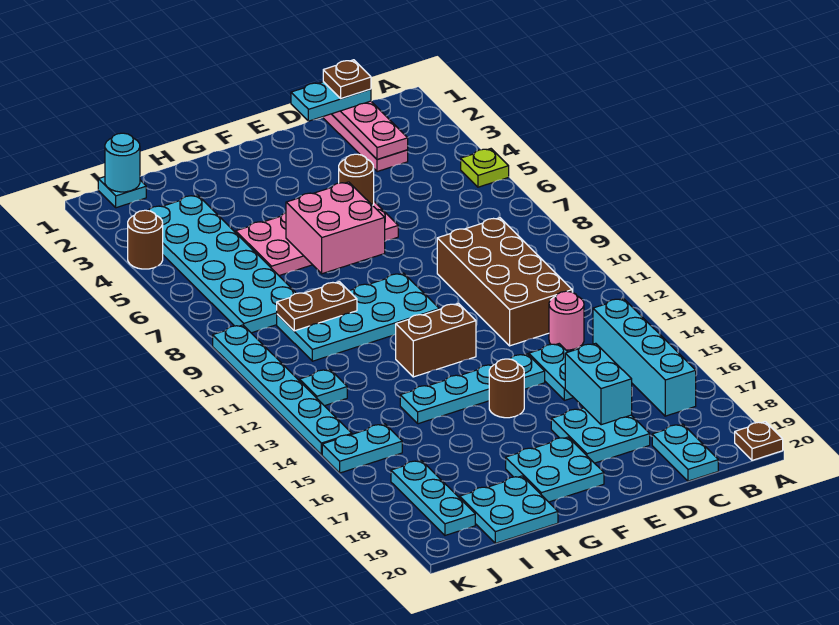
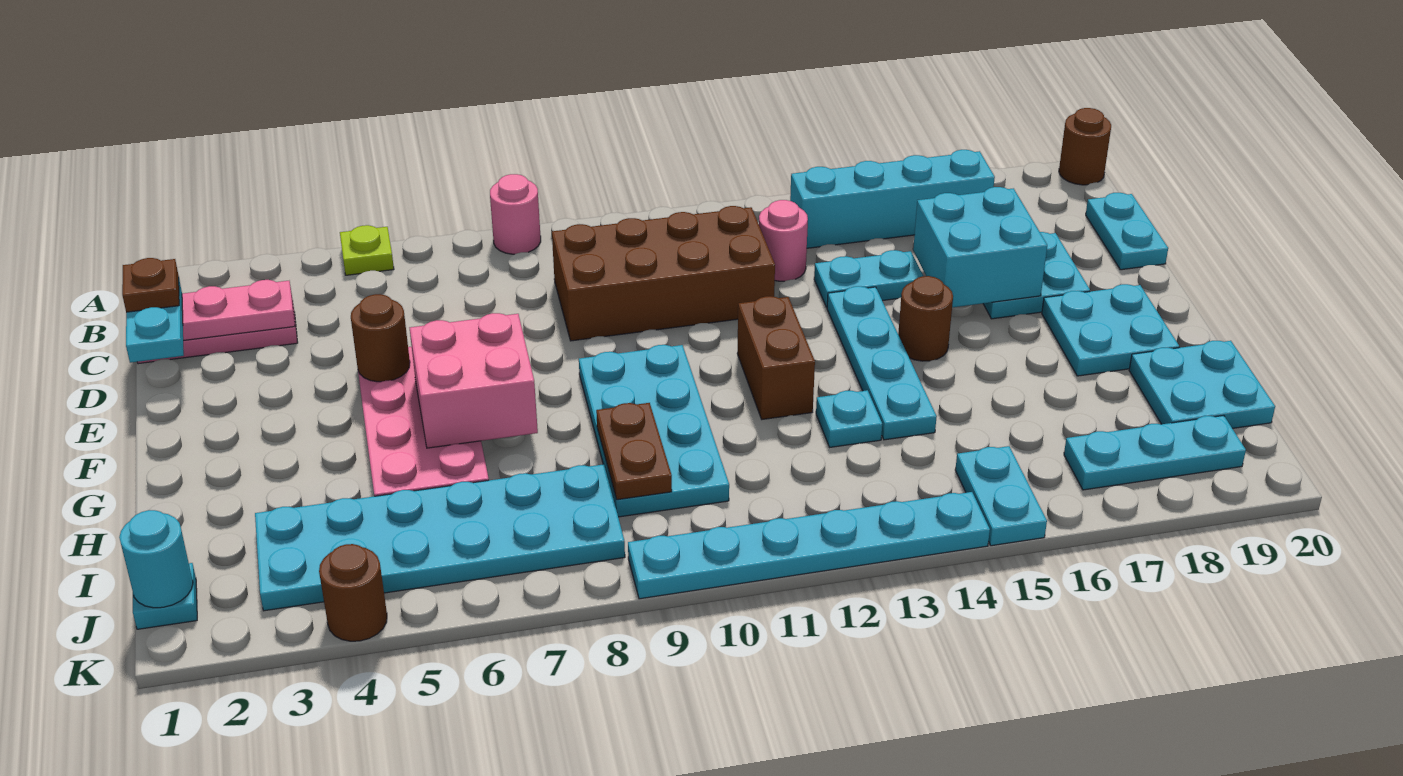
none -> pink 1x1 round brick [490,174,541,254]
brown 1x1 plate [735,422,783,460] -> brown 1x1 round brick [1059,108,1111,185]
cyan 1x2 plate [652,424,718,481] -> cyan 1x2 plate turned to [1086,193,1168,270]
cyan 1x2 brick [565,343,632,425] -> cyan 2x2 brick [913,187,1047,308]
cyan 1x1 plate [300,369,347,406] -> cyan 1x1 plate moved to [816,390,882,447]

